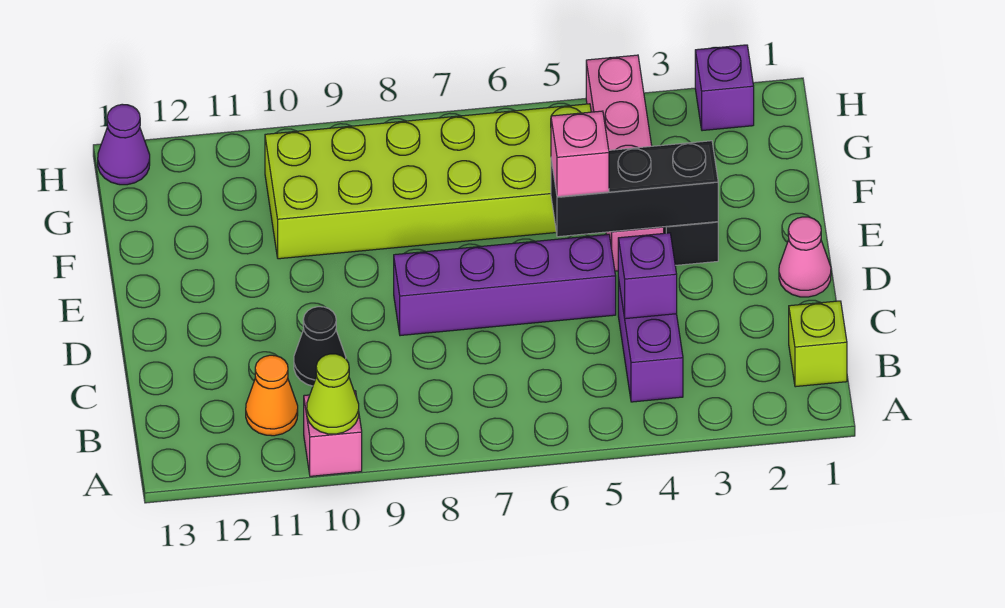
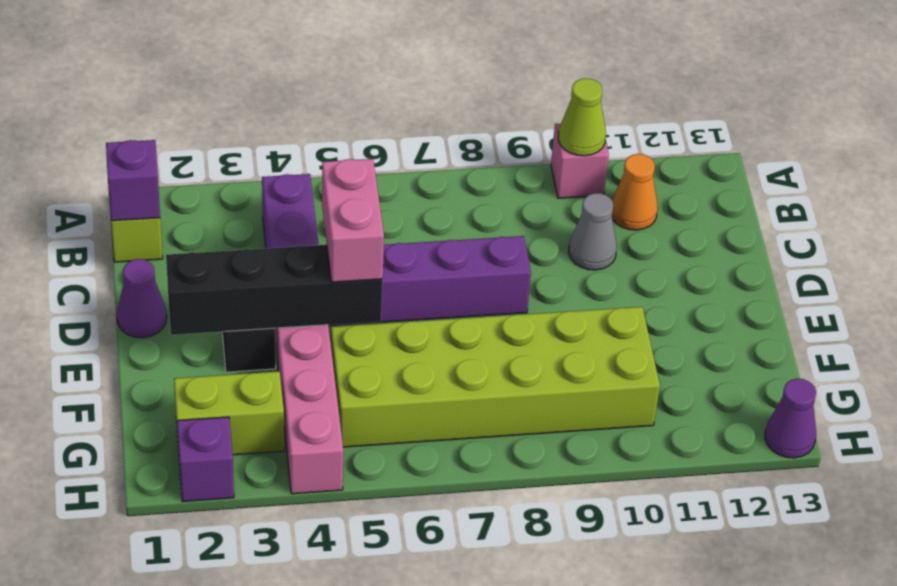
purple 1x1 brick [618,233,677,319] -> purple 1x1 brick moved to [106,140,160,221]
black 1x1 cone [294,307,346,386] -> grey 1x1 cone [569,193,617,270]
pink 1x1 cone [779,217,831,297] -> purple 1x1 cone [117,259,167,338]
black 1x3 brick [551,141,718,237] -> black 1x4 brick [166,245,383,335]
pink 1x1 brick [551,111,609,197] -> pink 1x2 brick [322,159,384,282]
none -> lime 1x2 brick [174,371,284,455]

